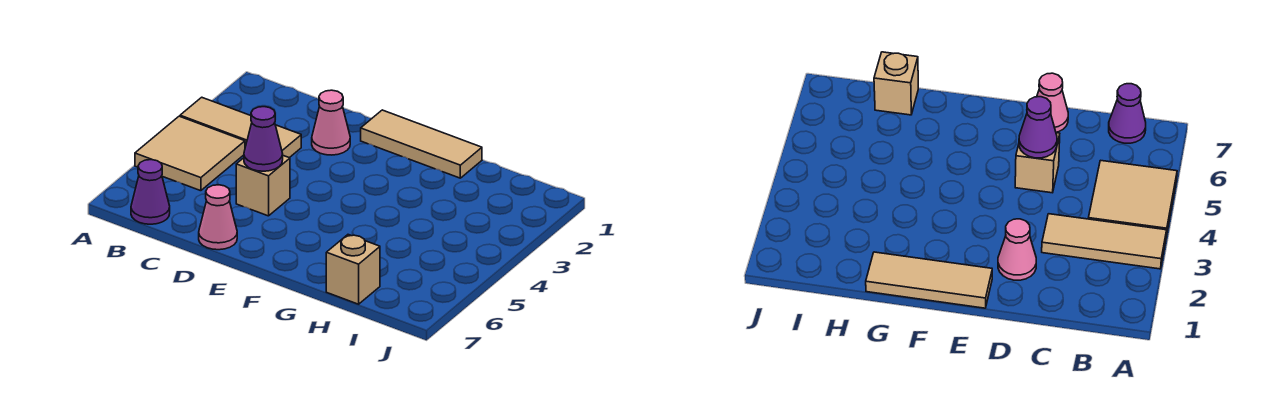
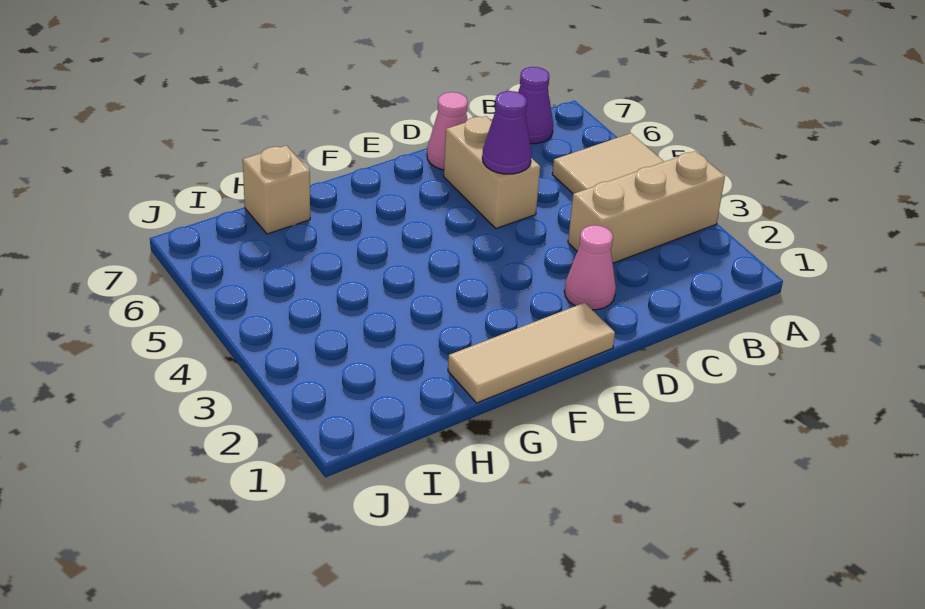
tan 1x3 tile [180,97,301,158] -> tan 1x3 brick [568,151,725,263]
tan 1x1 brick [236,156,290,216] -> tan 1x2 brick [444,116,540,229]

